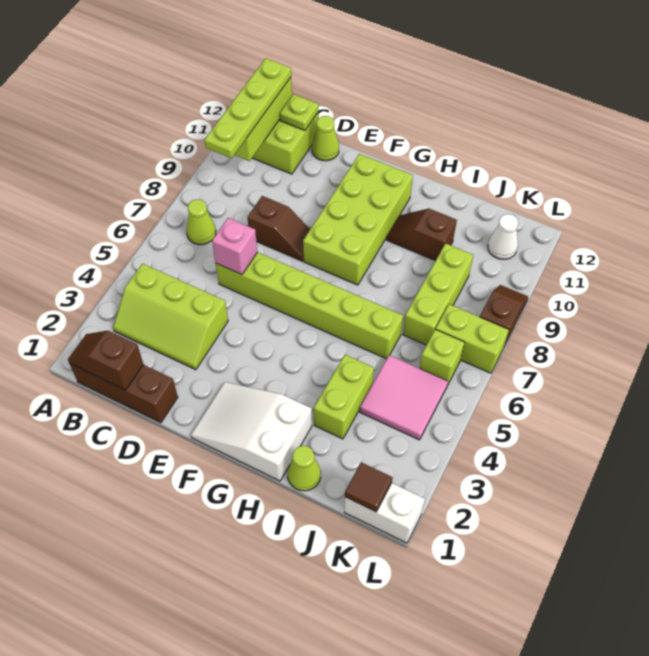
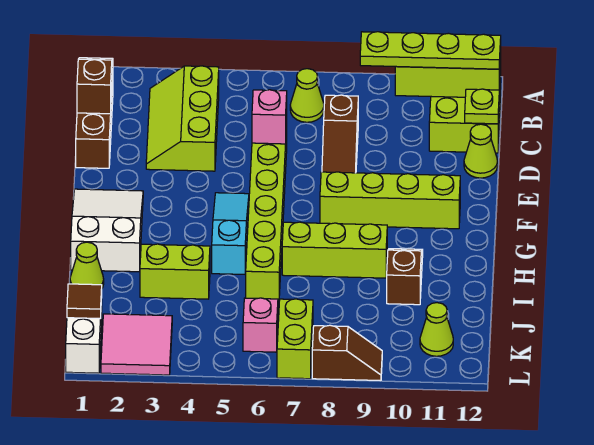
brown 1x2 slope [248,196,310,261] -> brown 1x3 slope [322,95,358,173]
none -> cyan 1x3 slope [212,193,249,274]
lime 2x4 brick [303,154,413,285] -> lime 1x4 brick [320,172,460,229]
pink 2x2 tile [360,355,448,440] -> pink 2x2 tile moved to [101,314,172,375]
lime 1x3 brick [403,243,473,345] -> lime 1x3 brick moved to [282,222,387,278]
lime 1x1 brick [419,329,464,386] -> pink 1x1 brick [243,298,278,352]
white 1x1 cone [488,214,518,259] -> lime 1x1 cone [420,303,453,356]

